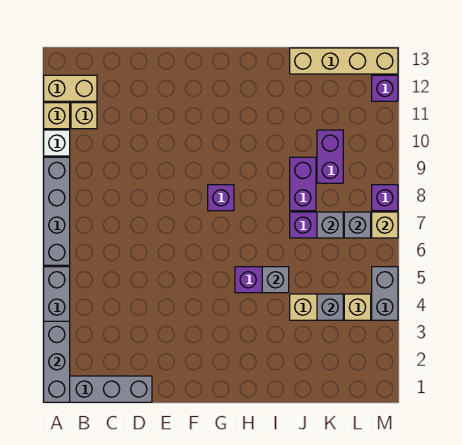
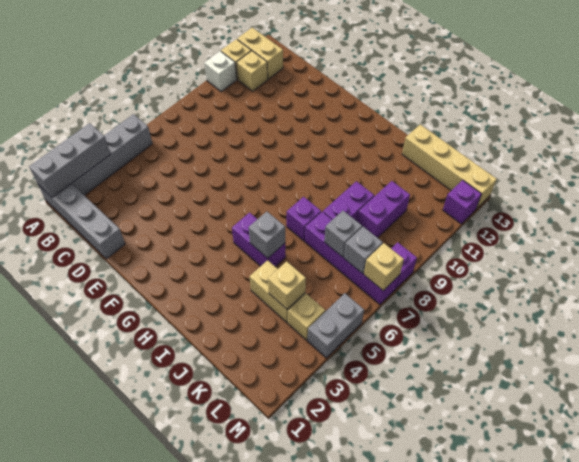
grey 1x4 brick [44,157,70,265] -> none
purple 1x1 brick [208,185,234,211] -> purple 1x1 brick moved to [287,197,321,241]
grey 1x1 brick [317,294,343,320] -> tan 1x1 brick [268,261,306,309]

